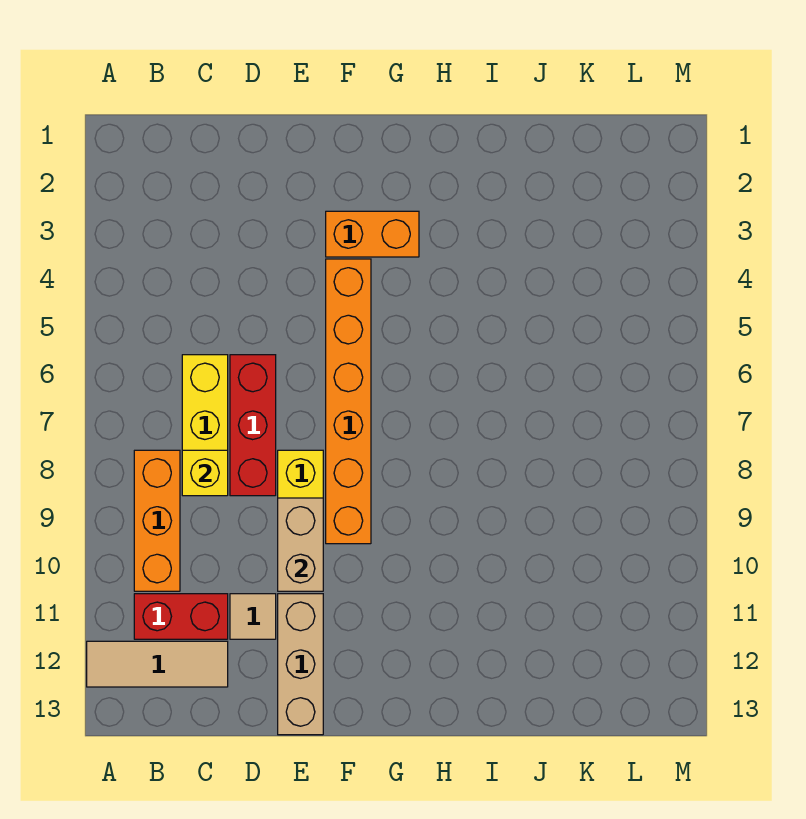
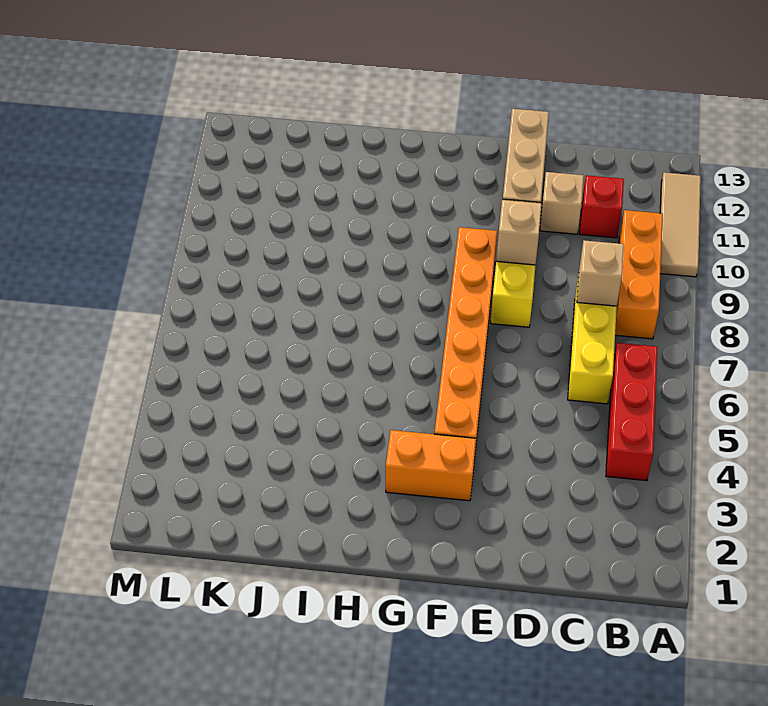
tan 1x3 tile [87,641,228,687] -> tan 1x3 tile turned to [660,172,701,277]
red 1x2 brick [134,594,228,639] -> red 1x1 brick [580,175,624,238]
yellow 1x1 brick [182,450,228,496] -> tan 1x1 brick [577,240,624,306]
red 1x3 brick [230,355,276,496] -> red 1x3 brick moved to [606,343,658,481]
tan 1x1 tile [230,594,276,639] -> tan 1x1 brick [540,172,584,234]
tan 1x2 brick [278,498,323,591] -> tan 1x1 brick [496,200,542,265]

